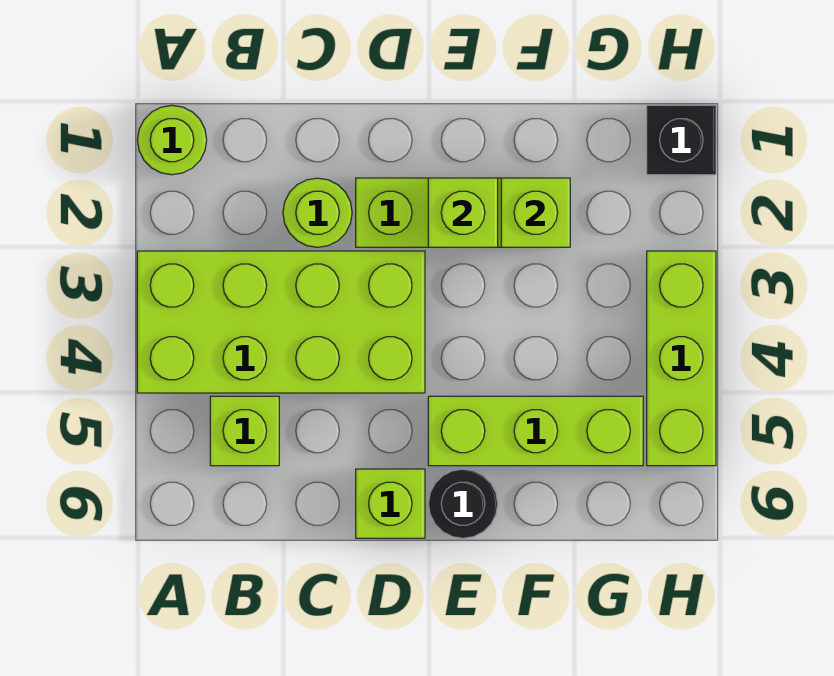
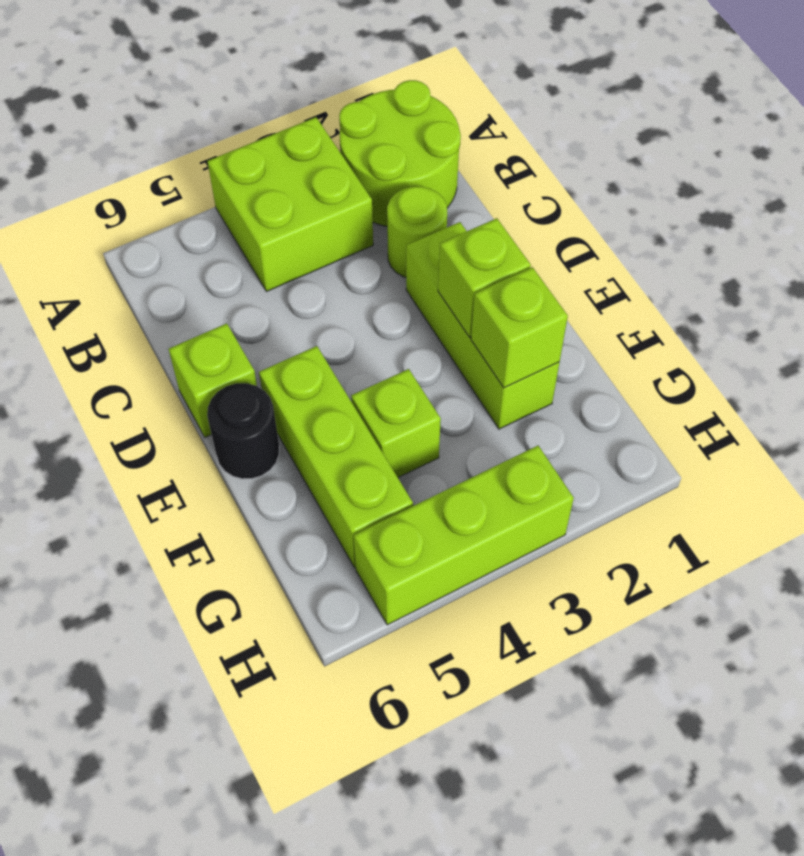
lime 1x1 round brick [138,105,207,175] -> lime 2x2 round brick [339,80,461,226]
lime 2x4 brick [137,251,425,393] -> lime 2x2 brick [208,117,373,292]
lime 1x1 brick [210,396,279,466] -> lime 1x1 brick moved to [351,369,441,477]
black 1x1 brick [647,105,716,175] -> none

